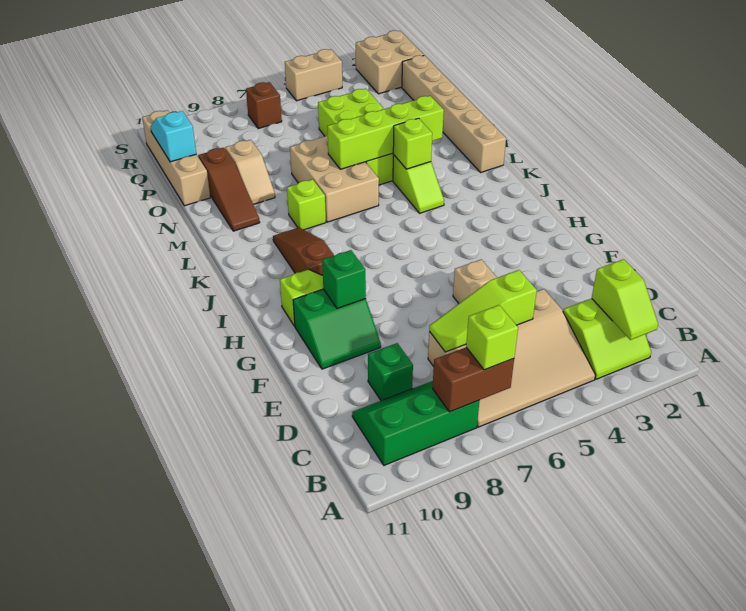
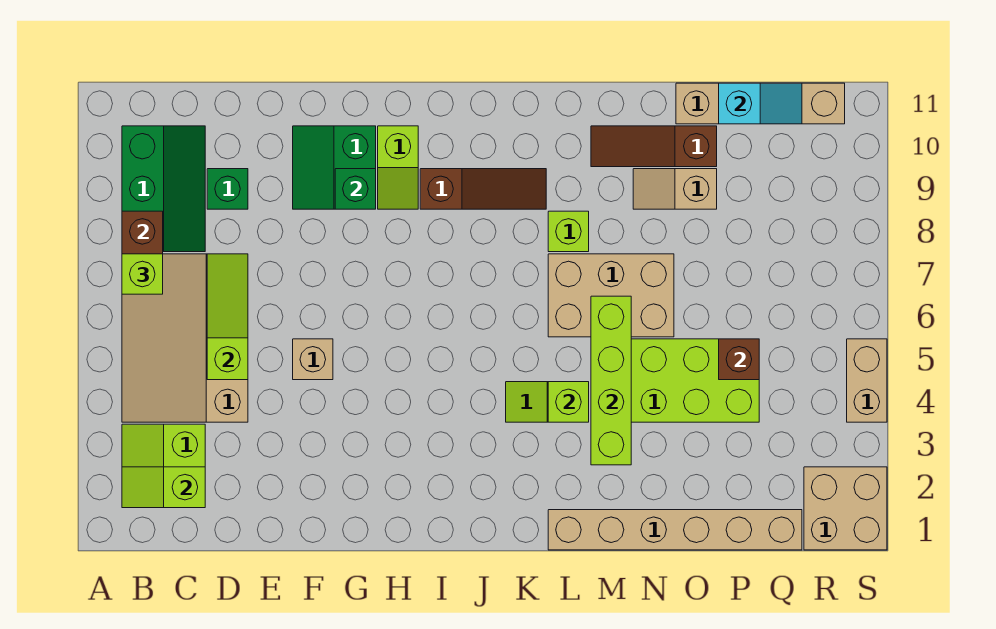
brown 1x1 brick [246,82,282,129] -> brown 1x1 brick moved to [719,339,759,380]

